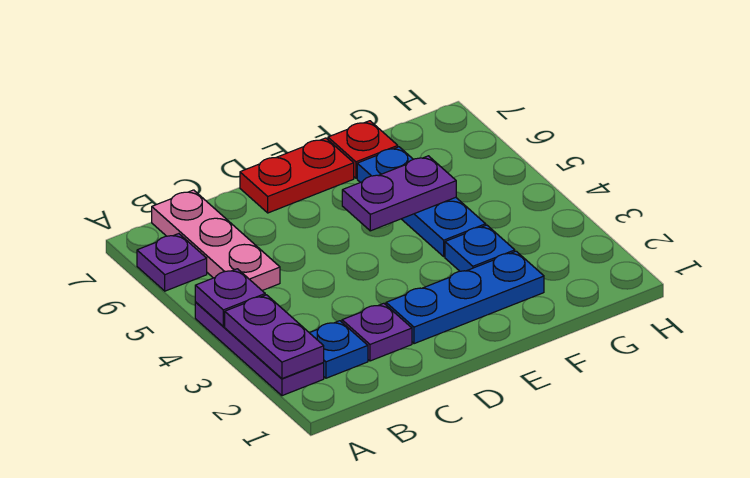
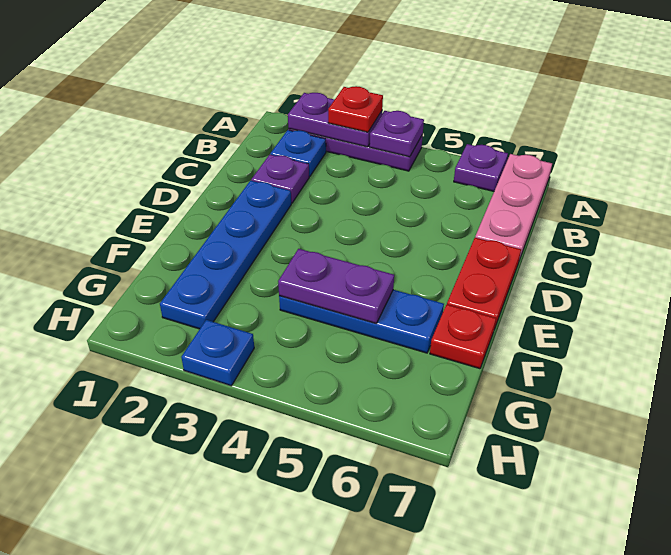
none -> red 1x1 plate [328,86,383,132]
pink 1x3 plate [152,190,280,291] -> pink 1x3 plate turned to [475,154,552,260]
blue 1x3 plate [386,251,544,344] -> blue 1x4 plate [160,181,291,329]
purple 1x2 plate [342,156,456,231] -> purple 1x2 plate turned to [278,249,394,323]
blue 1x1 plate [445,225,515,271] -> blue 1x1 plate moved to [181,320,254,386]

